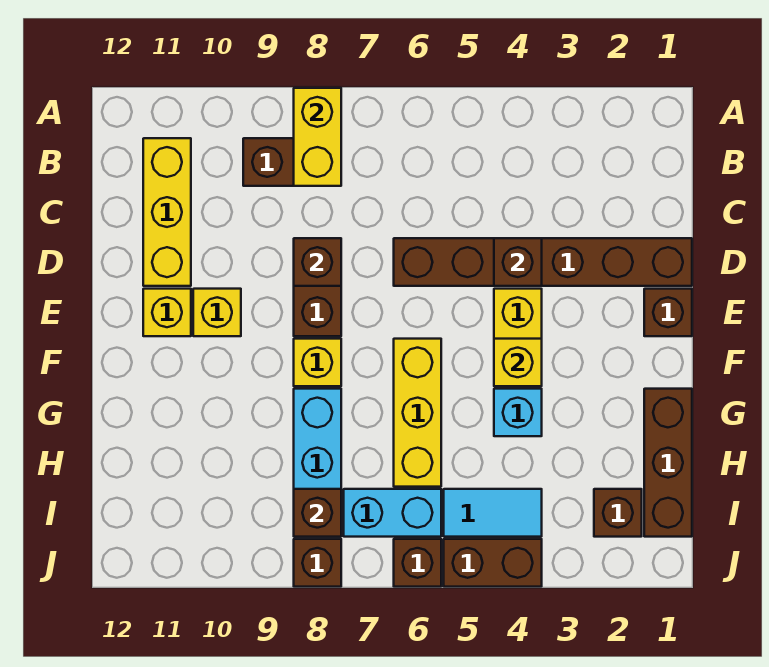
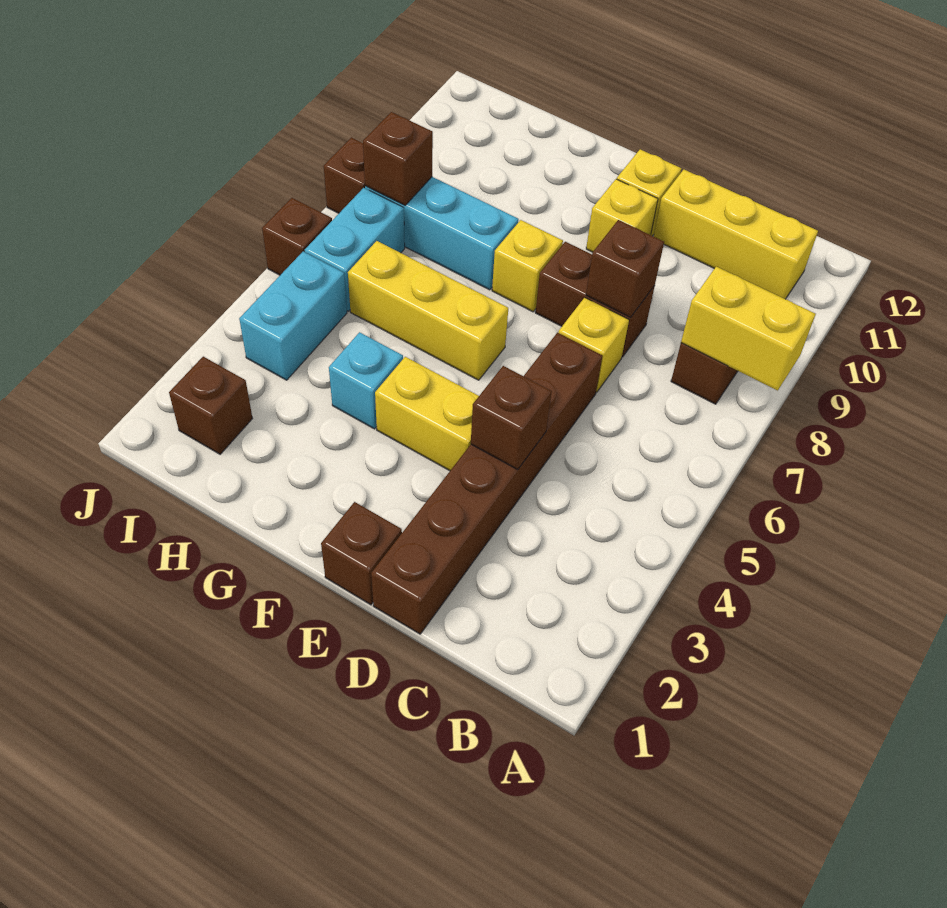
yellow 1x1 brick [494,339,542,386] -> yellow 1x1 brick moved to [558,298,629,392]
brown 1x3 brick [644,389,692,537] -> none
cyan 1x2 tile [444,489,542,537] -> cyan 1x2 brick [239,252,347,380]
brown 1x2 brick [444,539,542,587] -> none

